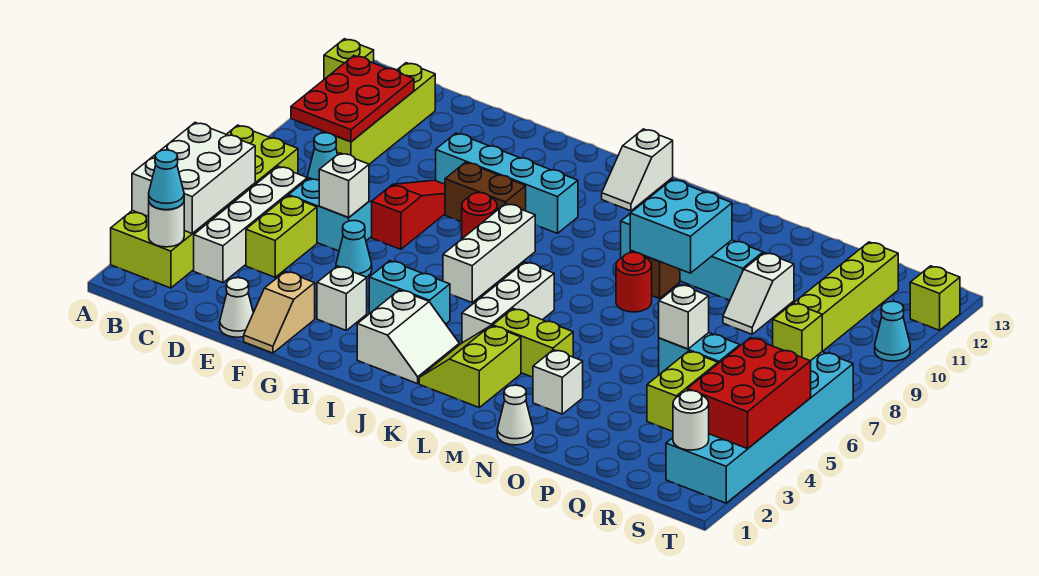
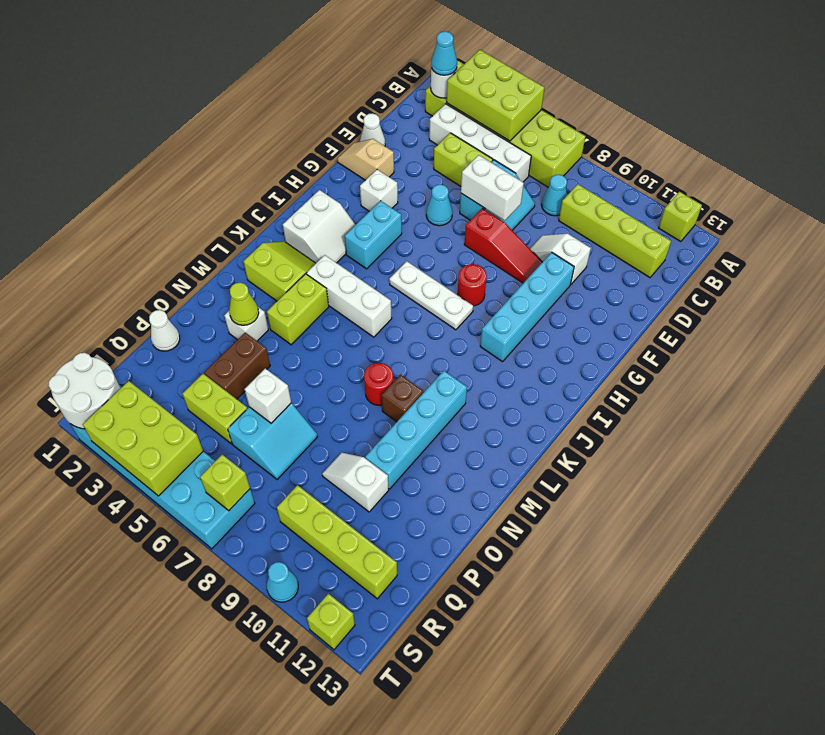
white 2x3 brick [132,123,255,233] -> lime 2x3 brick [446,50,544,141]
red 2x3 plate [291,56,414,142] -> none
white 1x1 brick [319,153,369,218] -> white 1x2 brick [461,155,524,221]
brown 1x2 brick [445,162,526,222] -> brown 1x2 brick moved to [204,332,270,399]
white 2x2 slope [357,290,459,384] -> white 2x2 slope turned to [283,190,355,263]
white 1x3 brick [443,204,535,302] -> white 1x3 plate [389,261,473,330]
white 1x2 slope [602,129,673,211] -> white 1x2 slope moved to [530,234,591,285]
cyan 2x2 brick [630,180,732,273] -> none
white 1x1 cone [497,385,533,445] -> white 1x1 cone moved to [149,310,180,351]
none -> lime 1x1 cone [229,283,259,325]
white 1x1 round brick [673,390,709,450] -> white 2x2 round brick [48,353,120,429]
red 2x3 brick [687,338,811,449] -> lime 2x3 brick [83,381,203,496]

